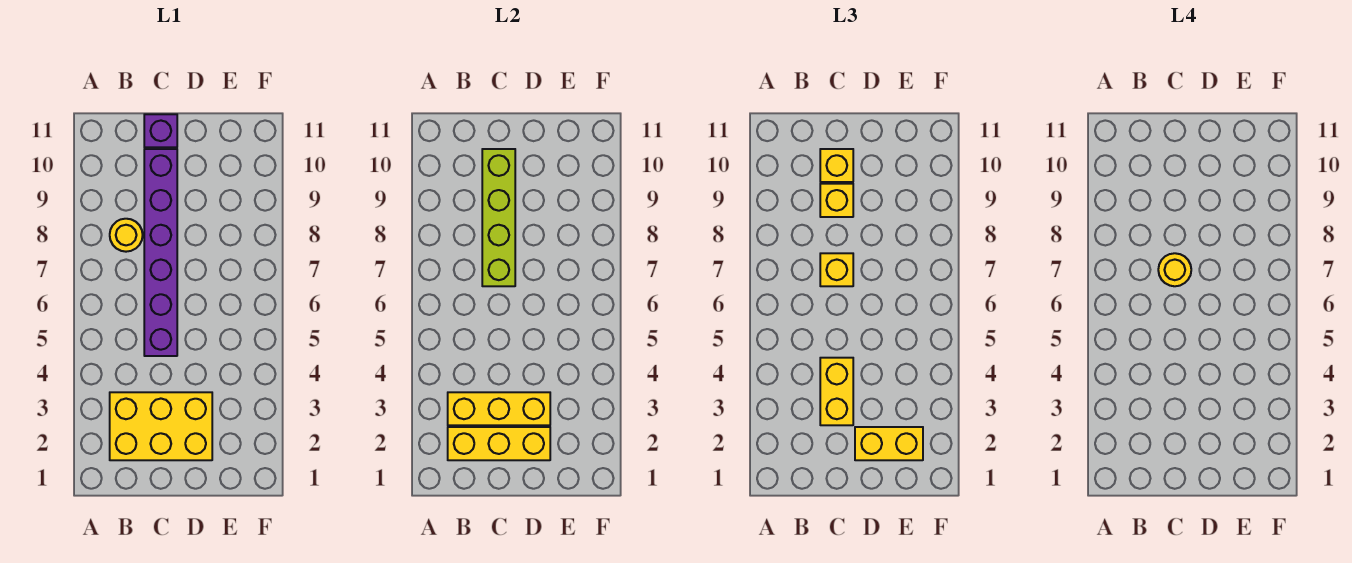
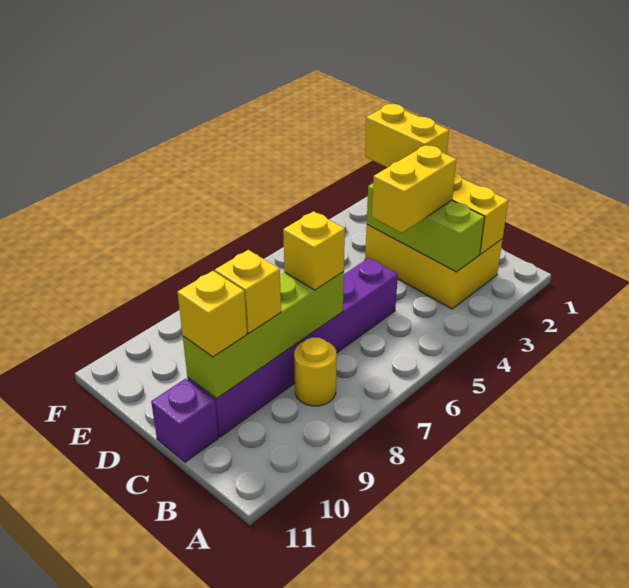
yellow 1x3 brick [448,392,550,425] -> lime 1x3 brick [367,183,485,272]
yellow 1x1 round brick [1158,253,1191,286] -> none

